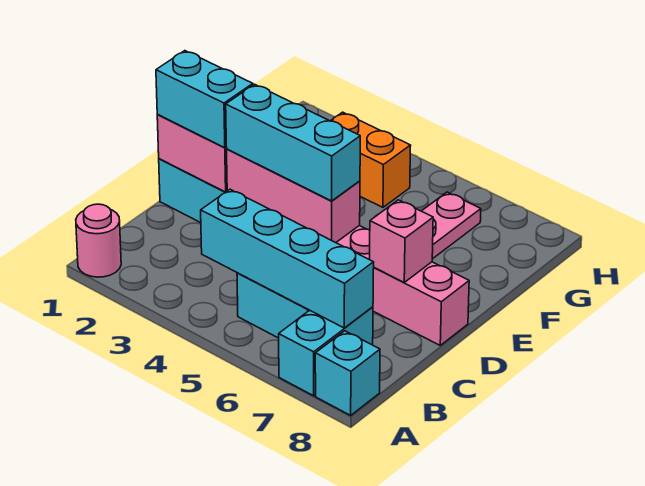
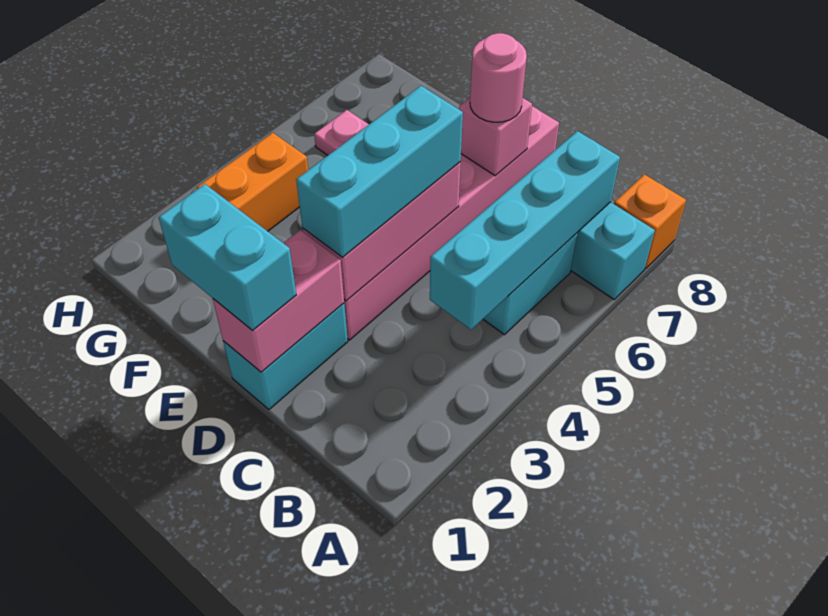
pink 1x1 round brick [76,204,121,277] -> pink 1x1 round brick moved to [470,33,527,122]
cyan 1x1 brick [315,331,380,415] -> orange 1x1 brick [614,174,686,269]
cyan 1x2 brick [156,51,253,148] -> cyan 1x2 brick turned to [159,184,296,331]

